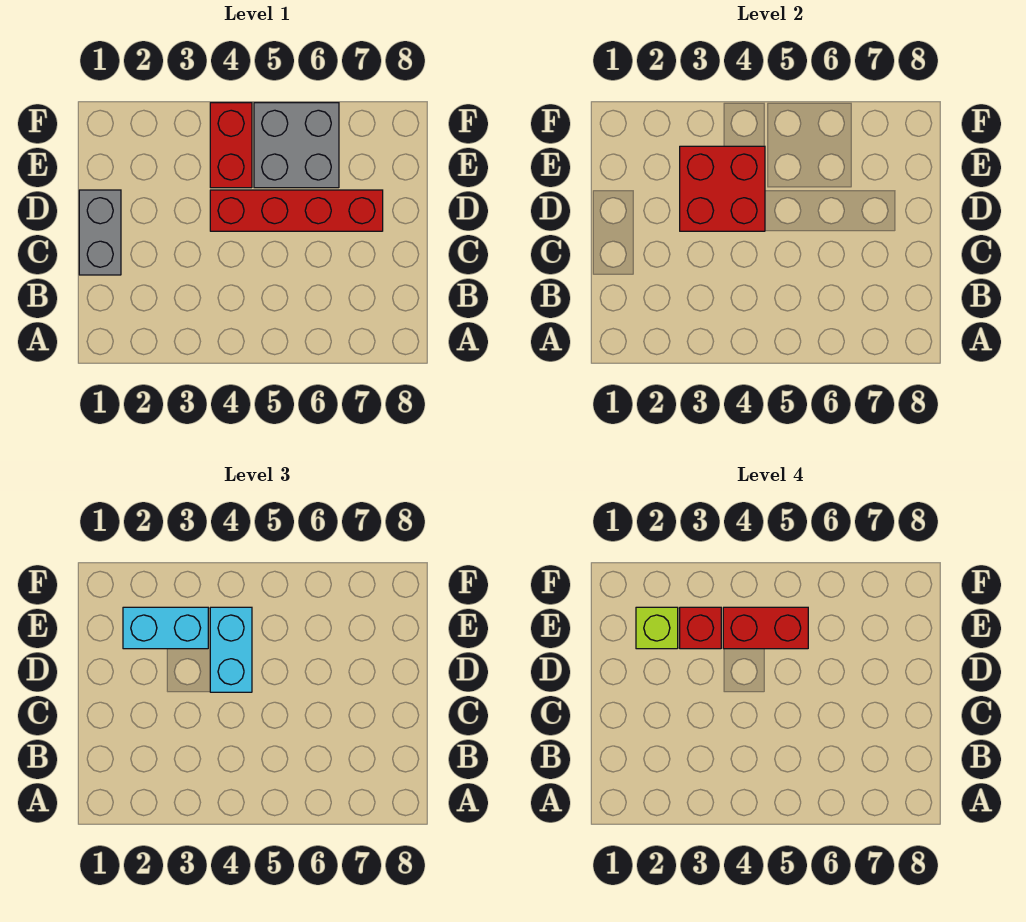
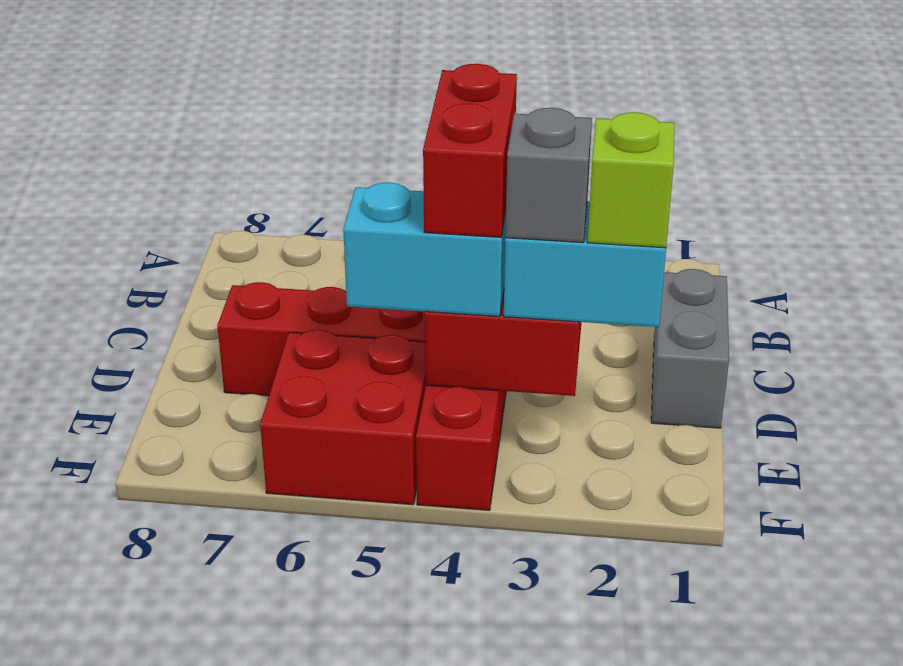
cyan 1x2 brick [210,607,252,692] -> cyan 1x2 brick turned to [343,183,506,317]
red 1x1 brick [680,607,721,649] -> grey 1x1 brick [505,108,592,243]
red 1x2 brick [723,607,808,649] -> red 1x2 brick turned to [423,64,517,237]
grey 2x2 brick [254,103,339,188] -> red 2x2 brick [260,330,426,505]

